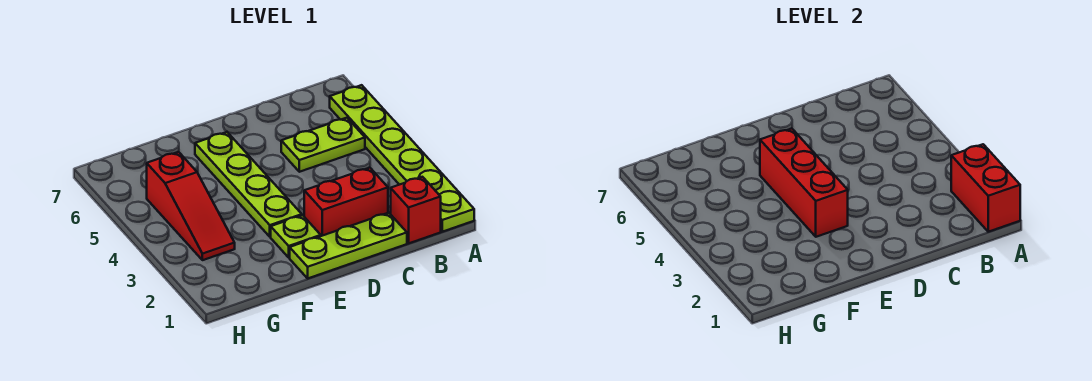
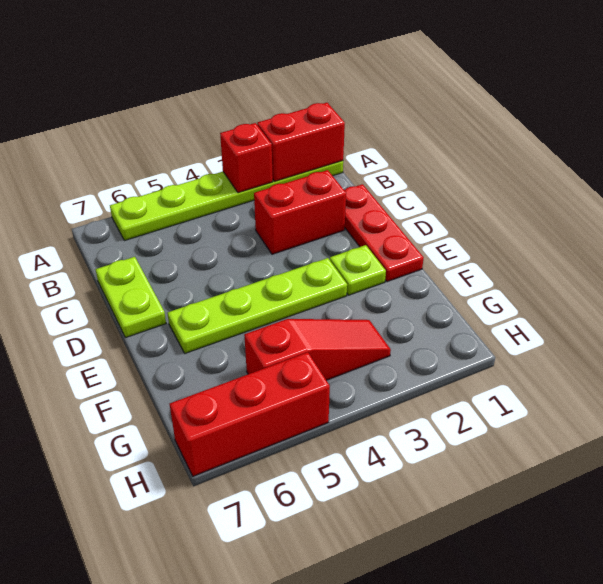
red 1x1 brick [391,177,441,243] -> red 1x1 brick moved to [220,123,273,193]
lime 1x2 plate [281,118,365,172] -> lime 1x2 plate moved to [95,257,166,338]
lime 1x3 plate [290,213,407,278] -> red 1x3 plate [344,184,424,282]
red 1x2 brick [304,168,388,236] -> red 1x2 brick turned to [254,170,346,254]
red 1x3 brick [760,129,848,237] -> red 1x3 brick moved to [170,352,330,476]

